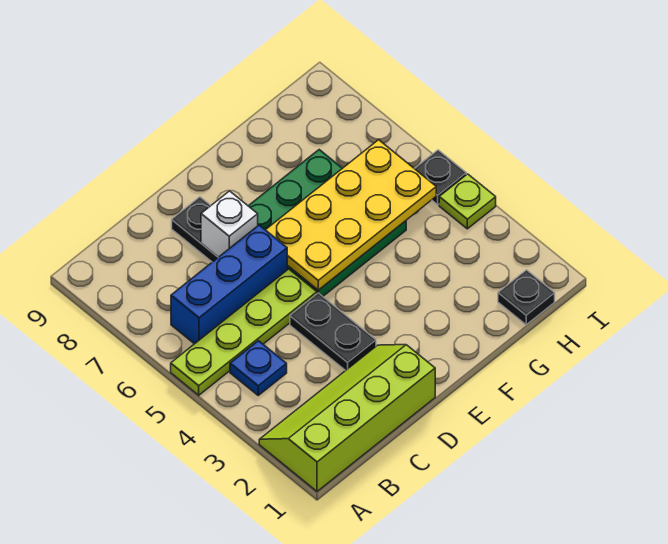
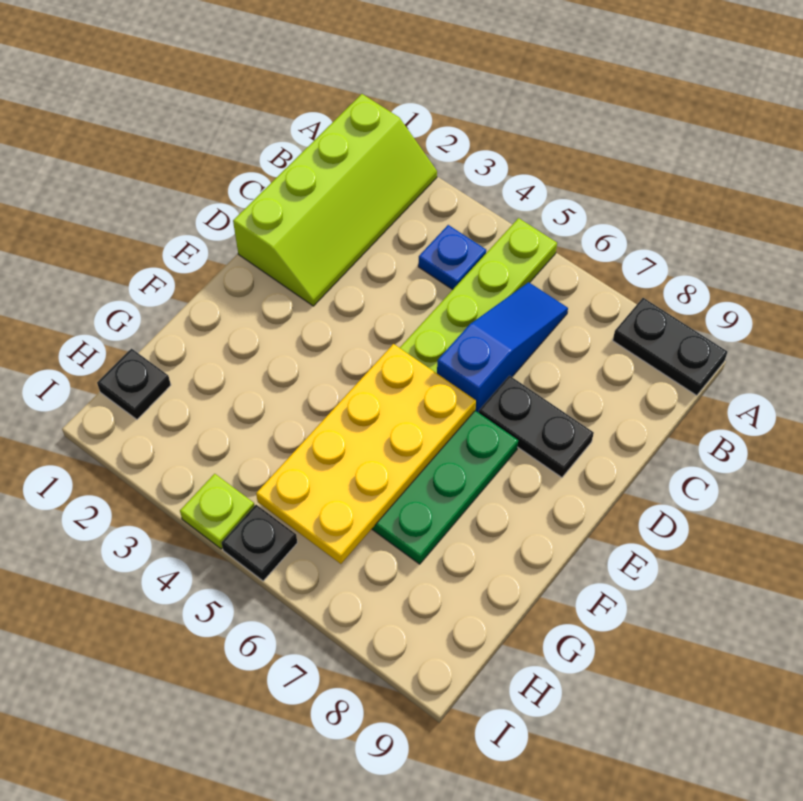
blue 1x3 brick [171,225,287,344] -> blue 1x3 slope [437,282,568,413]
black 1x2 plate [290,293,376,371] -> black 1x2 plate moved to [613,298,727,396]
white 1x1 brick [201,191,258,257] -> none

